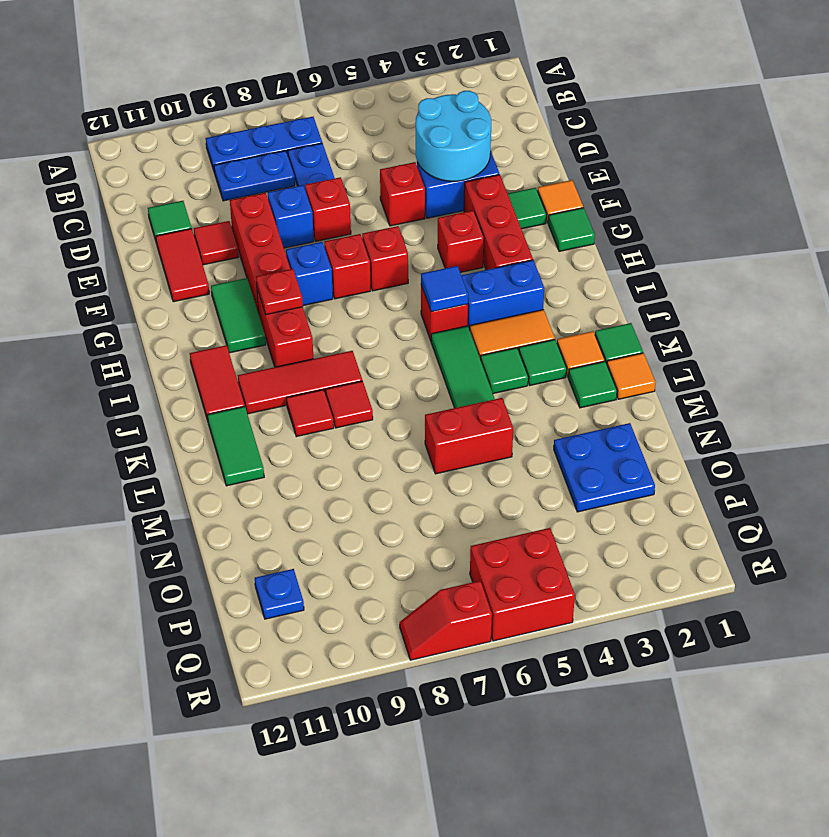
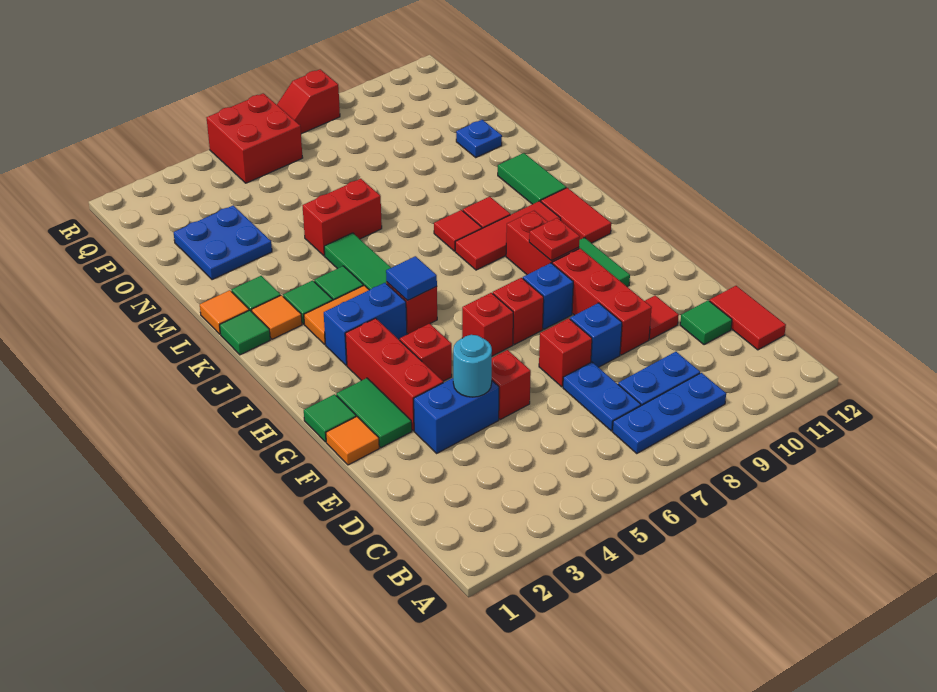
cyan 2x2 round brick [416,91,491,181] -> cyan 1x1 round brick [453,335,492,397]
red 1x2 tile [156,229,209,302] -> red 1x2 tile moved to [709,286,786,350]
green 1x1 tile [508,188,547,229] -> green 1x2 tile [336,378,412,448]
blue 1x1 plate [255,569,304,619] -> blue 1x1 plate moved to [456,120,502,157]
red 1x2 slope [400,581,492,660] -> red 1x2 slope turned to [277,69,340,134]

